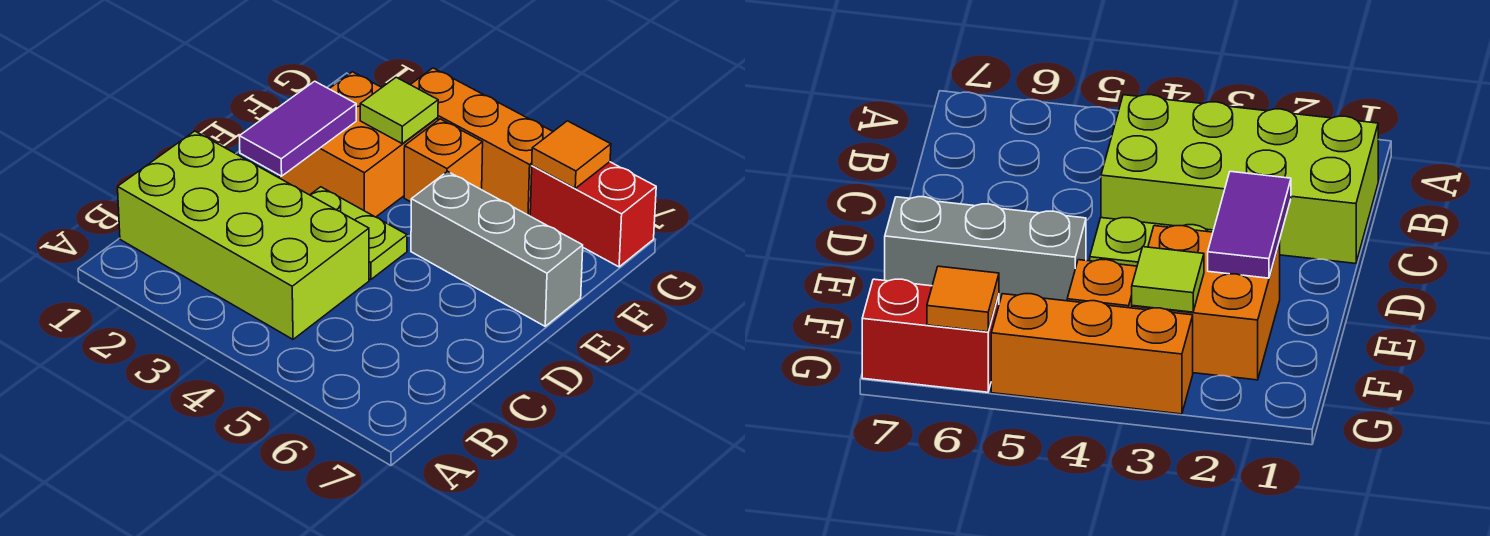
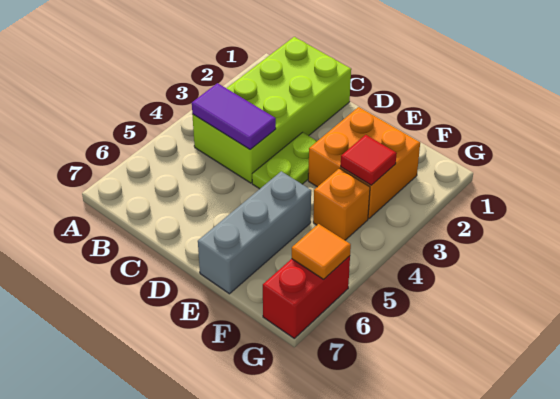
purple 1x2 tile [239,81,356,176] -> purple 1x2 tile moved to [192,83,276,149]
lime 1x1 tile [360,77,438,144] -> red 1x1 tile [341,135,397,185]
orange 1x3 brick [410,68,553,216] -> none

